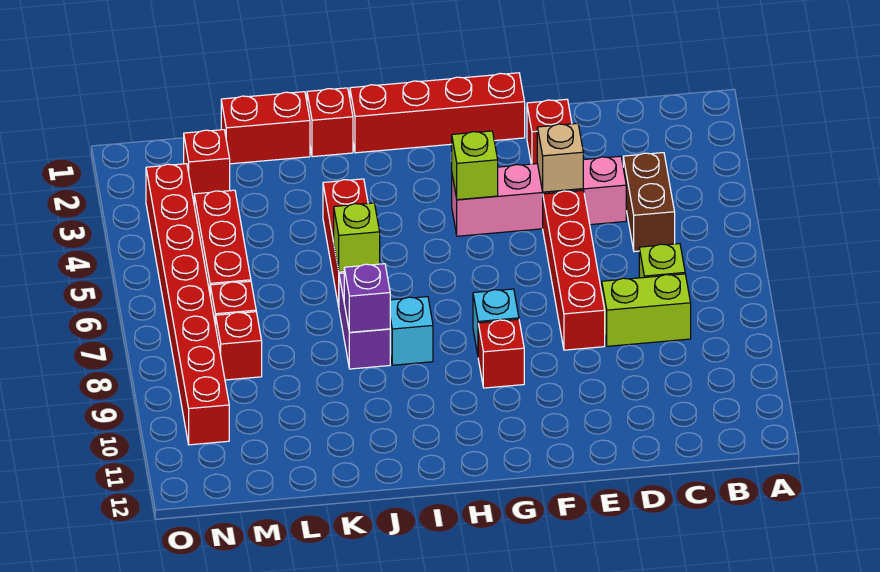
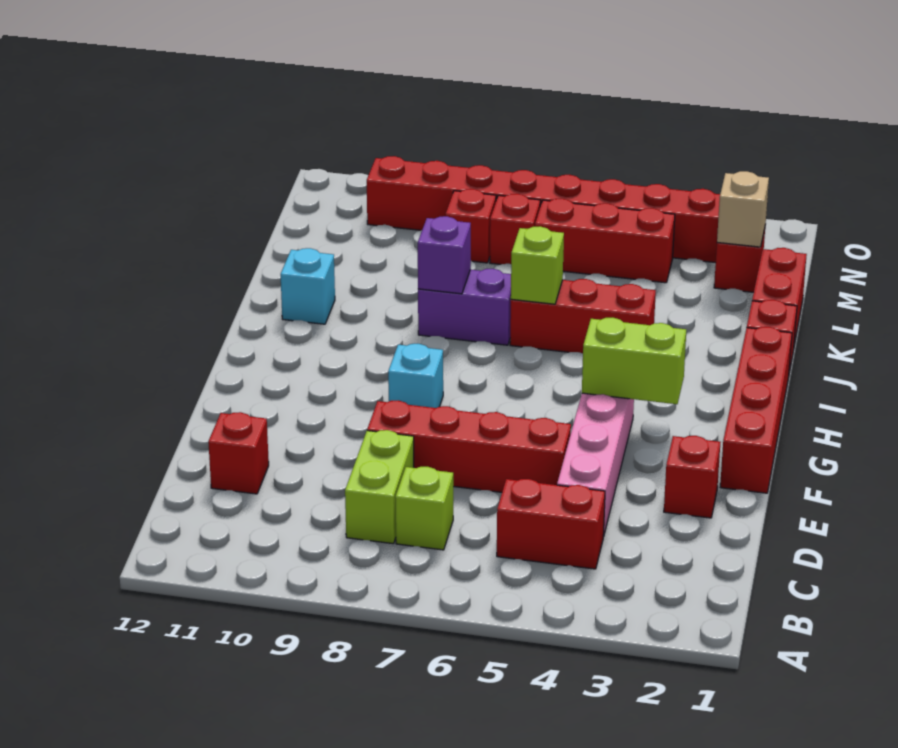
brown 1x2 brick [623,153,675,252] -> red 1x2 brick [497,479,605,569]
tan 1x1 brick [537,123,583,192] -> tan 1x1 brick moved to [717,171,769,247]
lime 1x1 brick [452,131,498,200] -> lime 1x2 brick [582,318,686,404]
red 1x1 brick [478,319,524,388] -> red 1x1 brick moved to [208,412,269,494]
cyan 1x1 brick [390,297,433,365] -> cyan 1x1 brick moved to [281,248,335,324]

